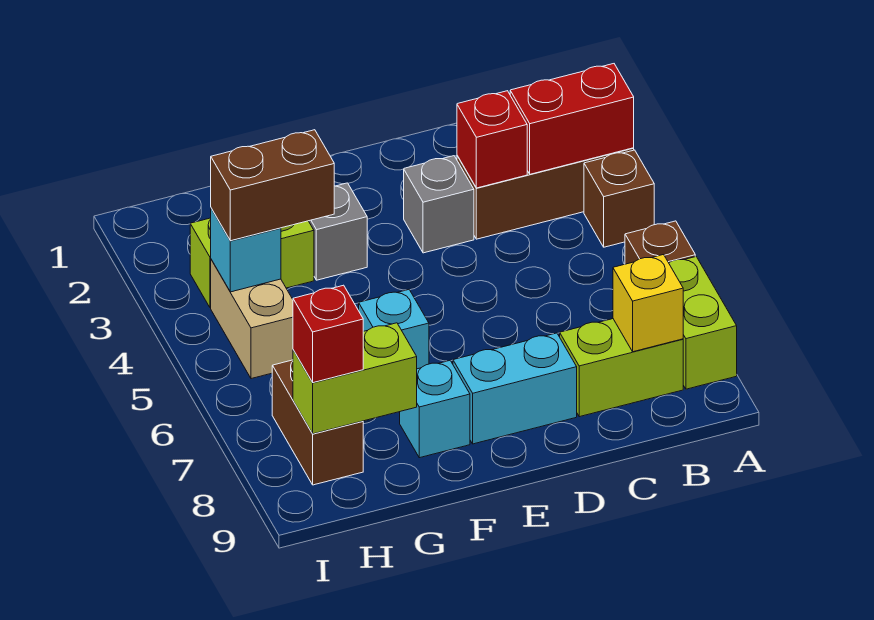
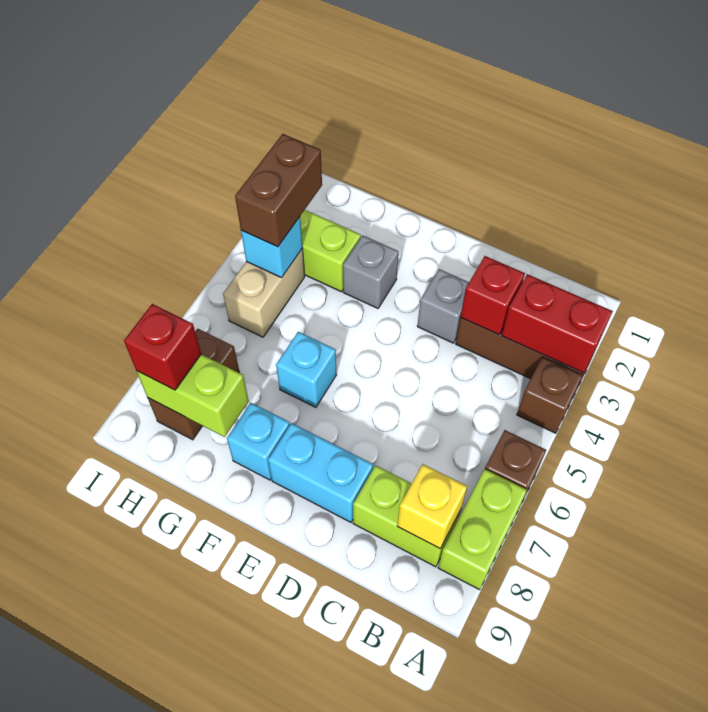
brown 1x2 brick [211,130,334,241] -> brown 1x2 brick turned to [235,134,322,247]

